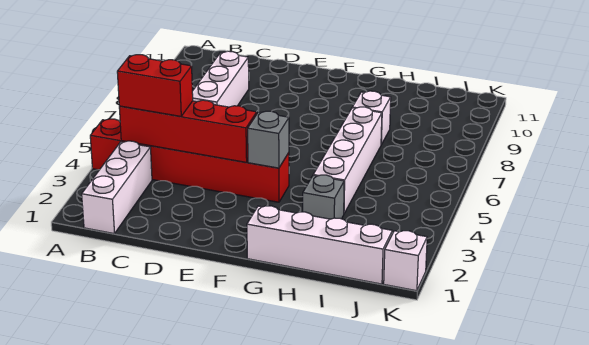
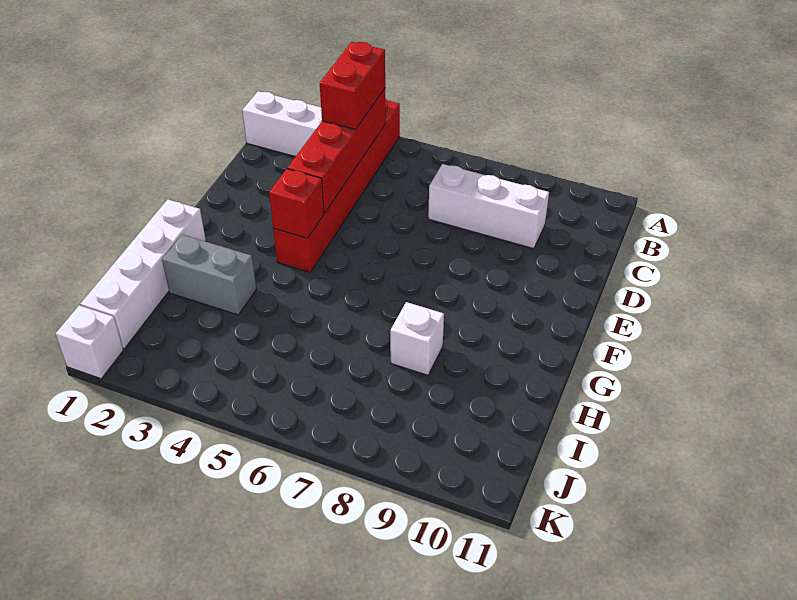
grey 1x1 brick [248,111,289,168] -> red 1x1 brick [269,169,324,238]
grey 1x1 brick [303,175,344,219] -> grey 1x2 brick [162,235,256,315]
white 1x4 brick [313,107,382,213] -> none

